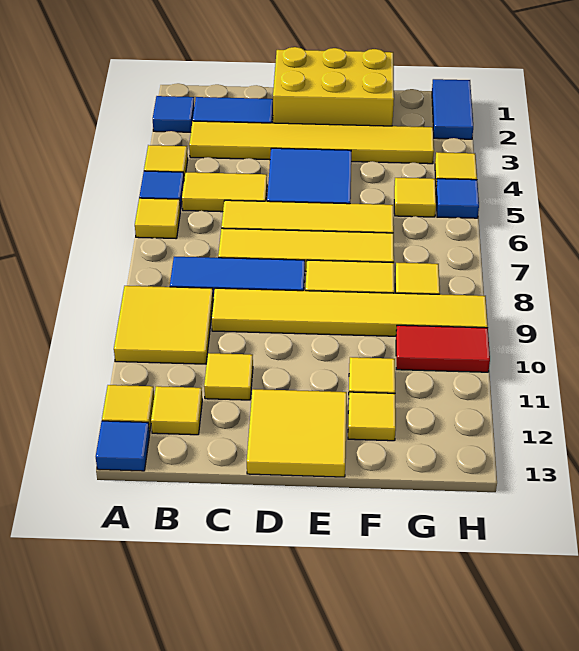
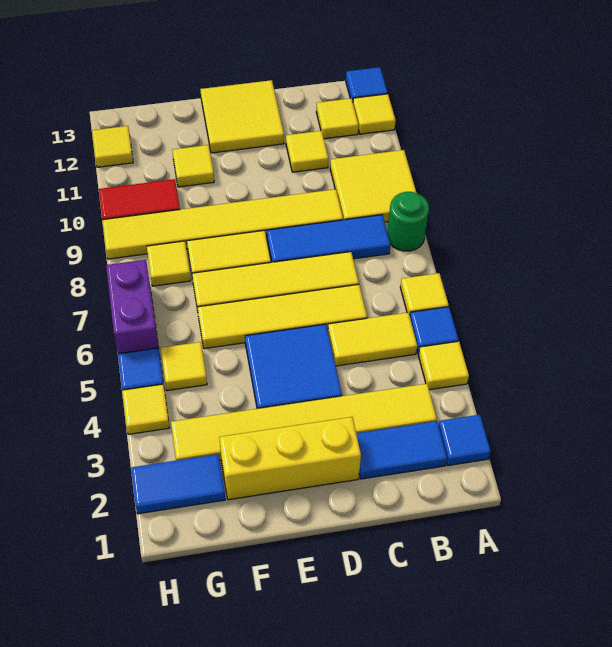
none -> green 1x1 round brick [387,192,429,251]
yellow 2x3 brick [273,47,394,126] -> yellow 1x3 brick [219,417,361,500]
yellow 1x1 tile [348,392,396,441] -> yellow 1x1 tile moved to [92,126,133,167]
blue 1x2 tile [432,79,473,139] -> blue 1x2 tile turned to [131,454,225,514]
none -> purple 1x2 brick [106,260,159,354]

